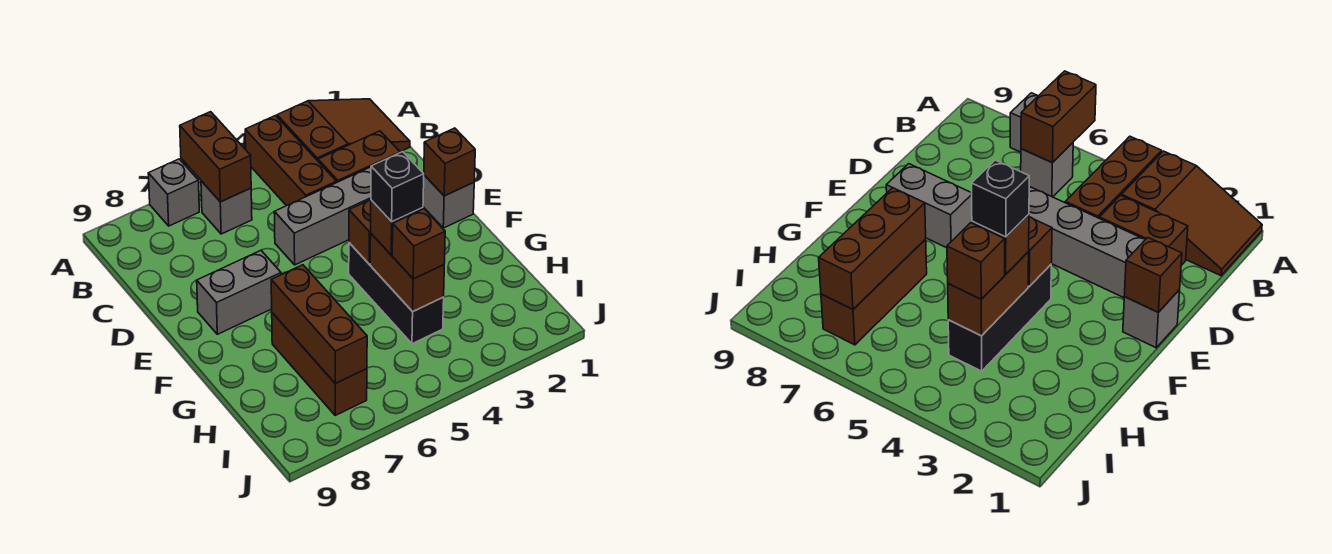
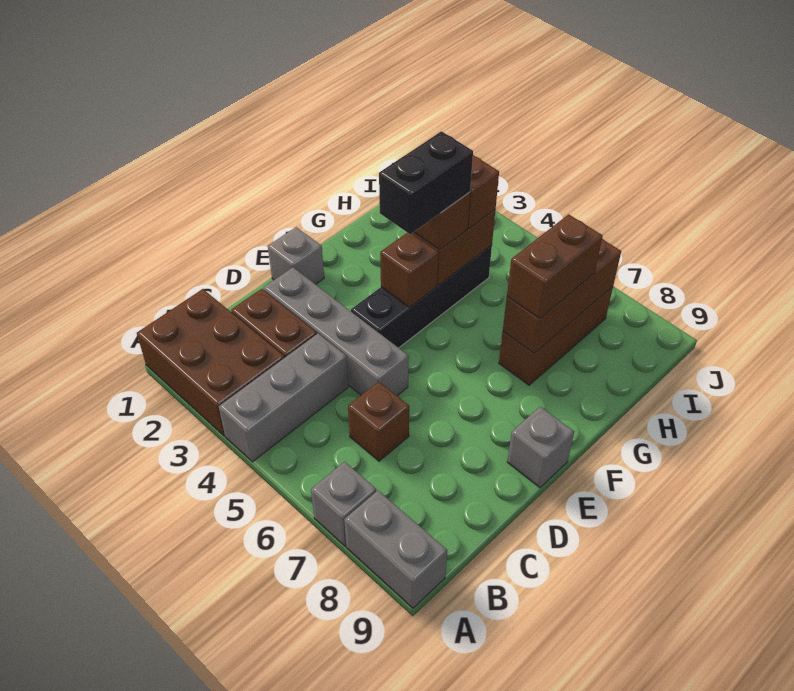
brown 2x3 slope [277,99,410,161] -> brown 2x3 brick [137,289,284,436]
brown 1x3 brick [245,116,336,206] -> grey 1x3 brick [219,334,348,462]
brown 1x2 brick [180,112,251,202] -> brown 1x2 brick moved to [507,214,603,319]
grey 1x1 brick [201,181,252,234] -> grey 1x1 brick moved to [507,407,574,488]
brown 1x1 brick [424,128,475,196] -> brown 1x1 brick moved to [348,382,409,461]
grey 1x2 brick [197,251,281,334] -> grey 1x2 brick moved to [344,491,447,608]
black 1x3 brick [349,243,444,344] -> black 1x4 brick [351,245,492,348]
black 1x1 brick [371,152,424,222] -> black 1x2 brick [379,131,473,234]

